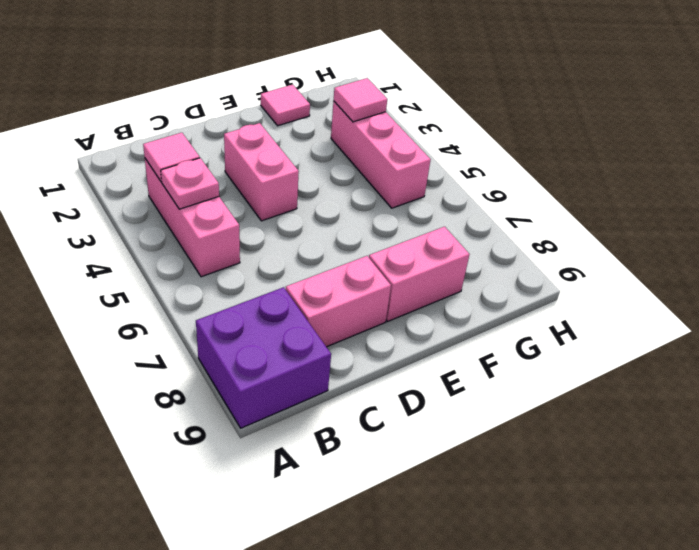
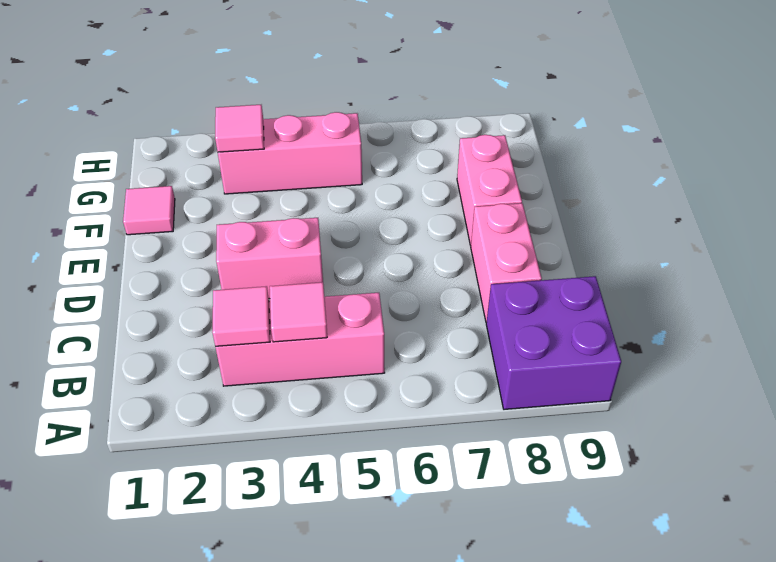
pink 1x1 plate [161,158,219,209] -> pink 1x1 tile [270,282,327,342]

